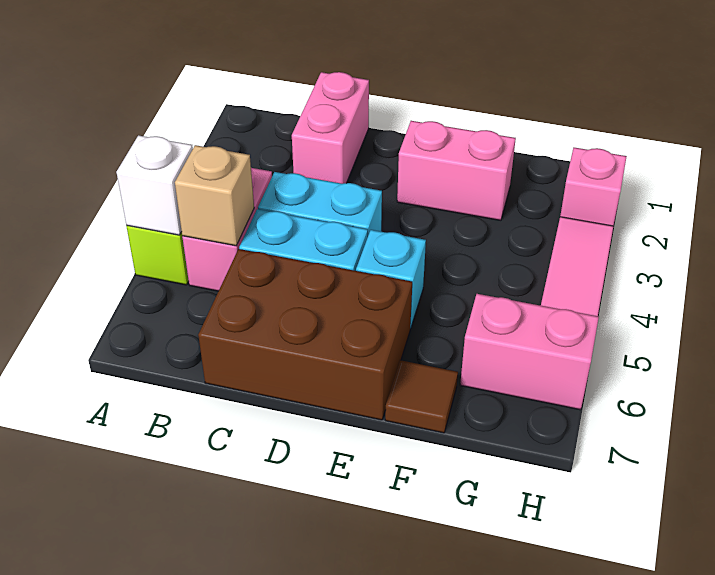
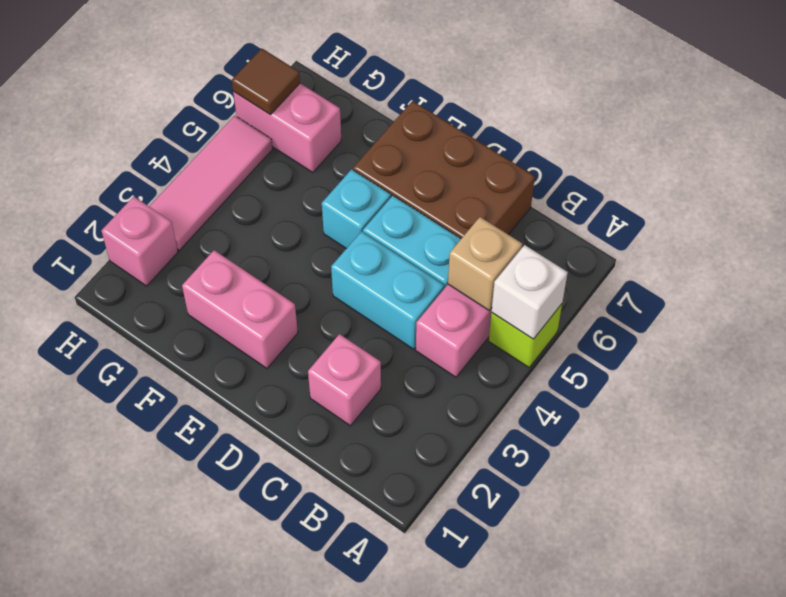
pink 1x2 brick [292,72,369,184] -> pink 1x1 brick [308,334,381,426]
brown 1x1 tile [385,360,458,433] -> brown 1x1 tile moved to [232,48,300,115]

